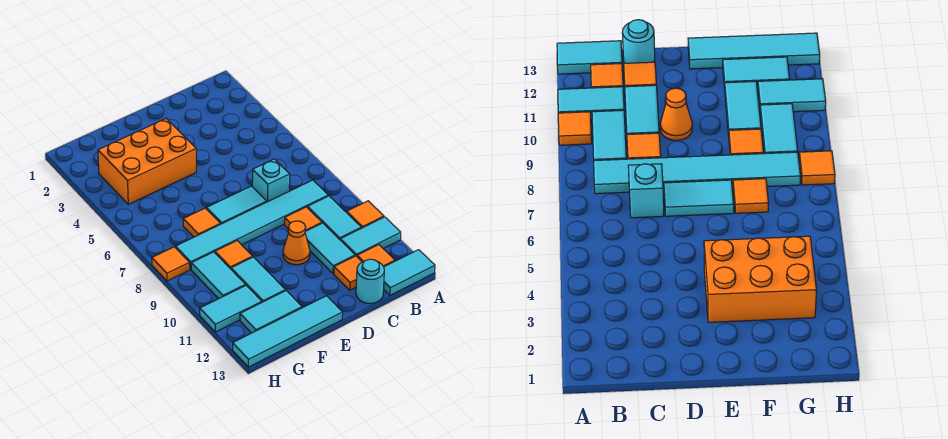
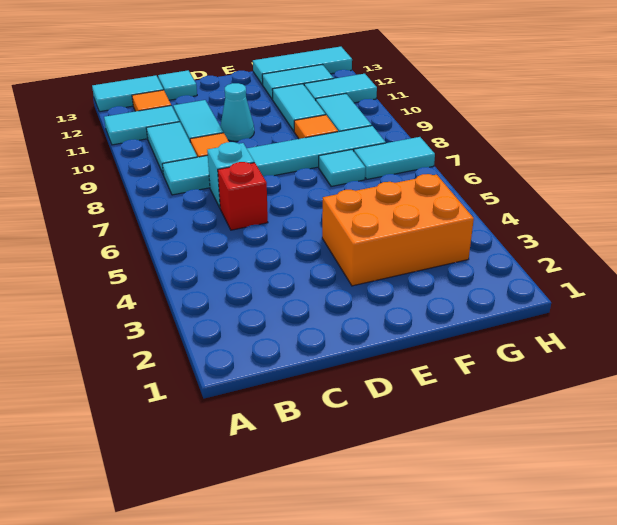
orange 1x1 tile [347,201,384,228] -> none
none -> red 1x1 brick [218,162,268,230]
orange 1x1 tile [334,256,362,290] -> none
cyan 1x1 round brick [356,259,384,304] -> cyan 1x1 tile [158,70,197,100]
cyan 1x2 tile [206,186,267,224] -> cyan 1x2 tile moved to [354,137,435,179]
orange 1x1 cone [283,221,310,265] -> cyan 1x1 cone [220,83,254,141]
cyan 1x4 tile [233,296,343,367] -> cyan 1x3 tile [253,47,352,85]
orange 1x1 tile [183,208,220,237] -> cyan 1x1 tile [319,150,365,187]
orange 1x1 tile [152,247,190,281] -> none

